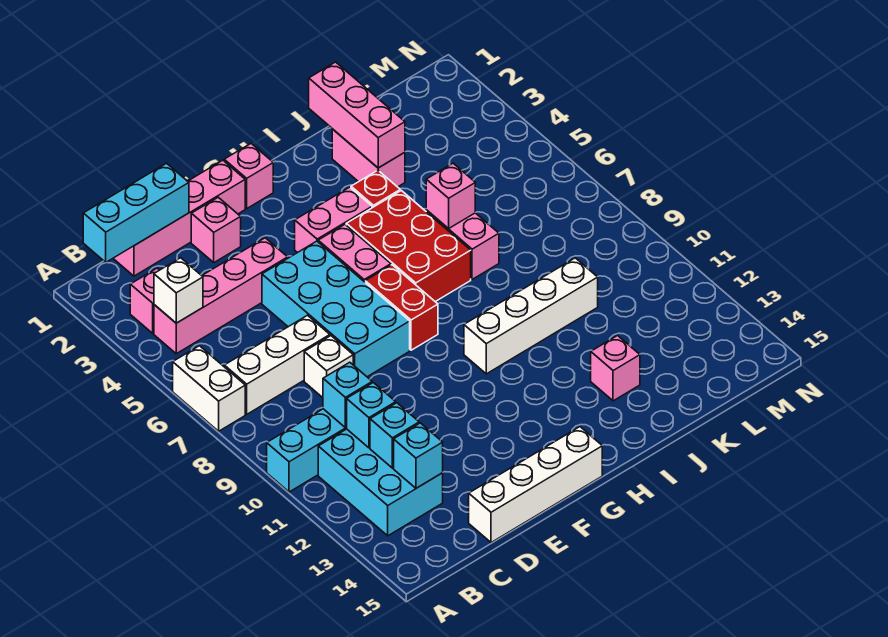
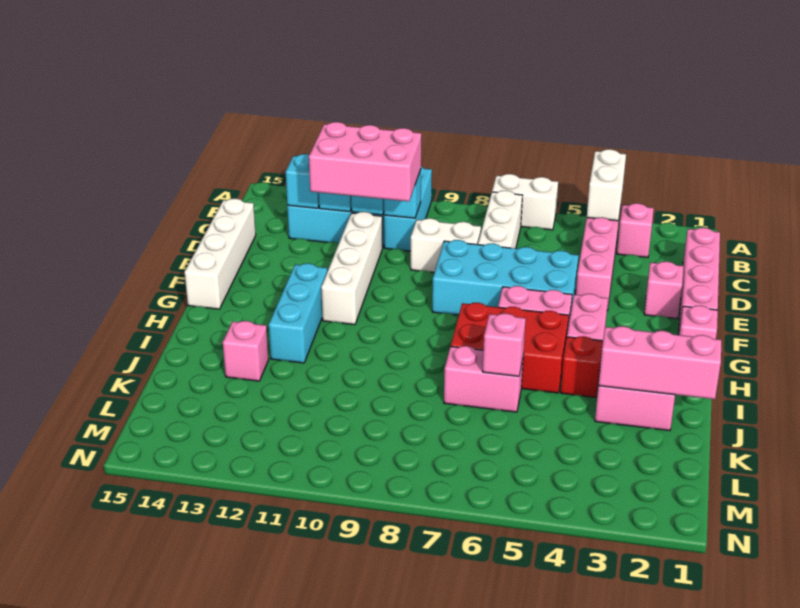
cyan 1x3 brick [83,163,189,262] -> cyan 1x3 brick moved to [269,263,327,363]
white 1x1 brick [154,258,203,323] -> white 1x2 brick [587,149,626,221]
none -> pink 2x3 brick [309,122,421,201]
white 1x1 brick [304,336,353,398] -> white 1x2 brick [411,218,481,272]
red 1x2 brick [365,265,438,350] -> none
white 1x4 brick [464,258,598,374] -> white 1x4 brick moved to [321,212,382,325]

